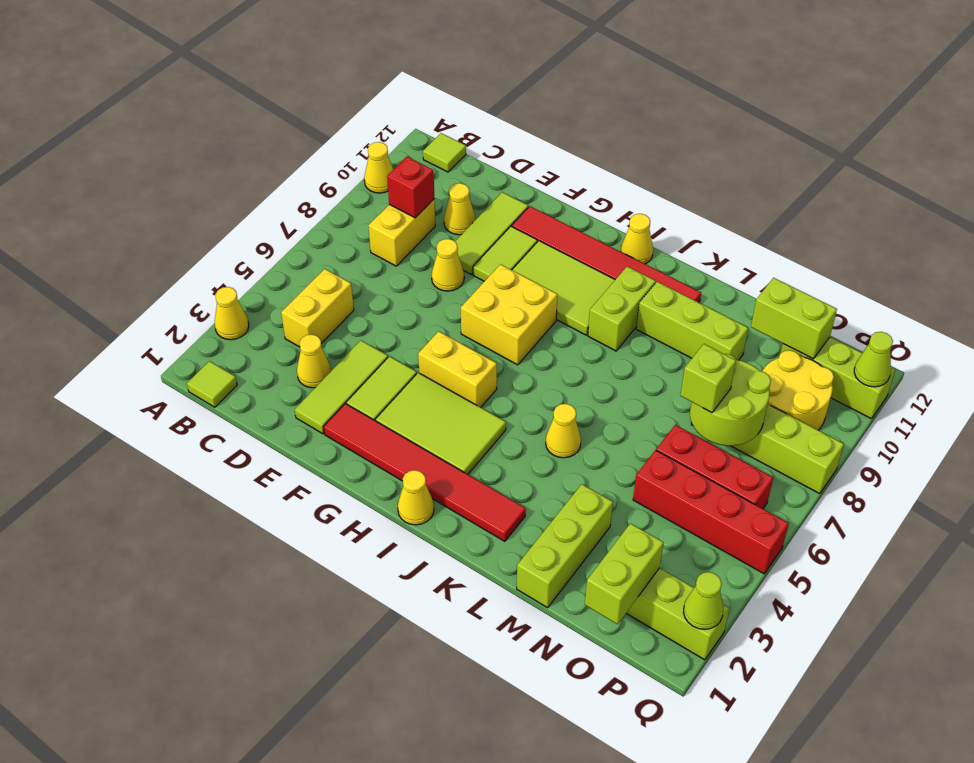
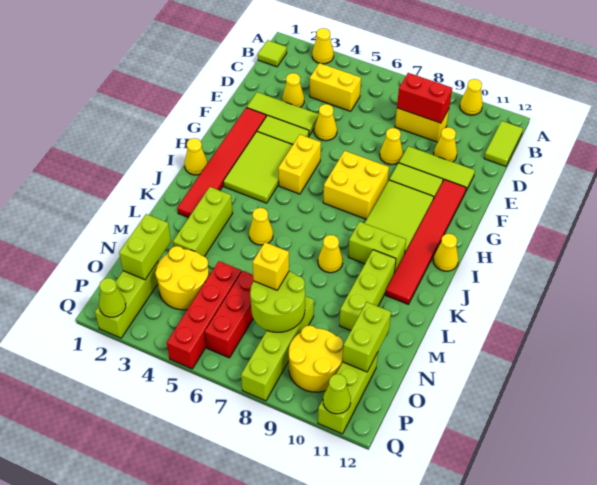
lime 1x1 tile [423,133,466,172] -> lime 1x2 tile [484,121,523,166]
red 1x1 brick [387,157,434,218] -> red 1x2 brick [397,73,452,123]
none -> yellow 1x1 cone [314,104,337,141]
none -> yellow 1x1 cone [318,235,343,273]
lime 1x3 brick [517,484,613,608] -> lime 1x3 brick turned to [173,187,233,257]
none -> yellow 2x2 round brick [155,246,209,310]
lime 1x1 brick [680,344,736,413] -> yellow 1x1 brick [253,242,289,290]
lime 1x2 brick [585,523,664,624] -> lime 1x2 brick turned to [119,214,171,280]

